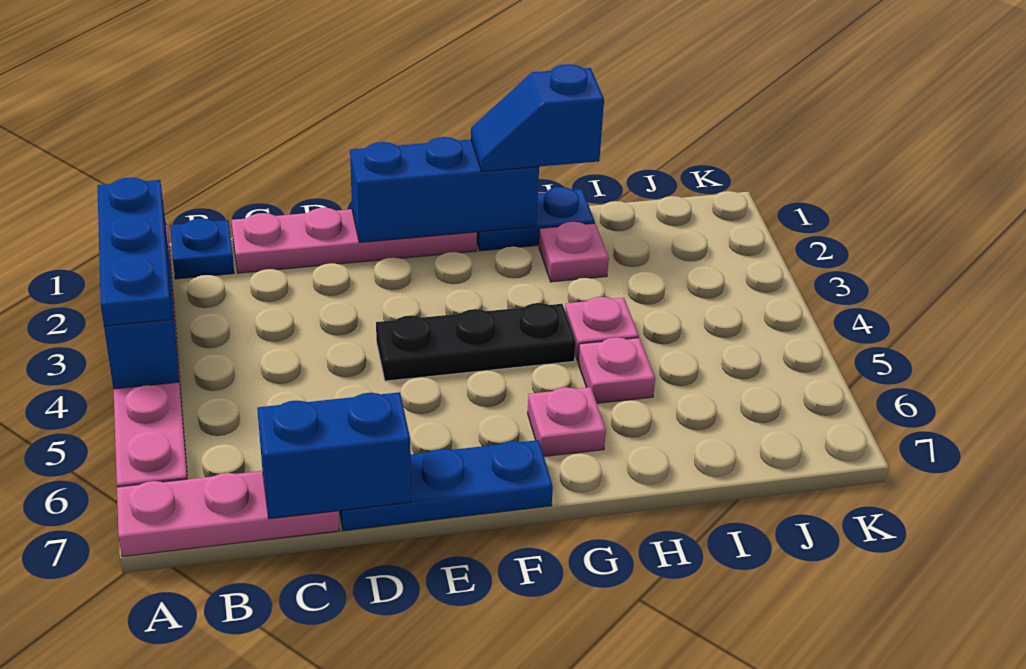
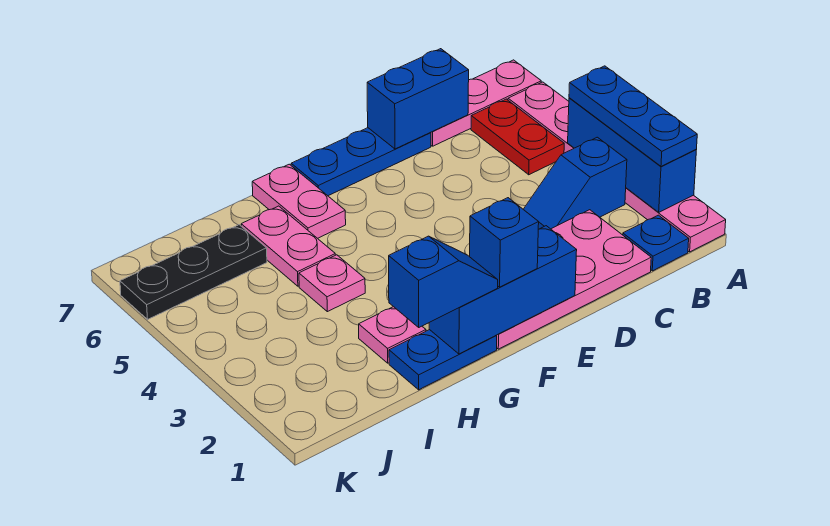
none -> blue 1x2 slope [523,137,627,229]
none -> red 1x2 plate [471,99,564,175]
pink 1x4 plate [231,208,477,273] -> pink 2x4 plate [496,210,651,349]
black 1x3 plate [376,303,576,381] -> black 1x3 plate moved to [120,225,267,319]
none -> blue 1x1 brick [470,198,539,287]
pink 1x1 plate [528,387,606,456] -> pink 1x2 plate [252,164,346,238]
pink 1x1 plate [578,337,655,403] -> pink 1x2 plate [241,206,335,286]

